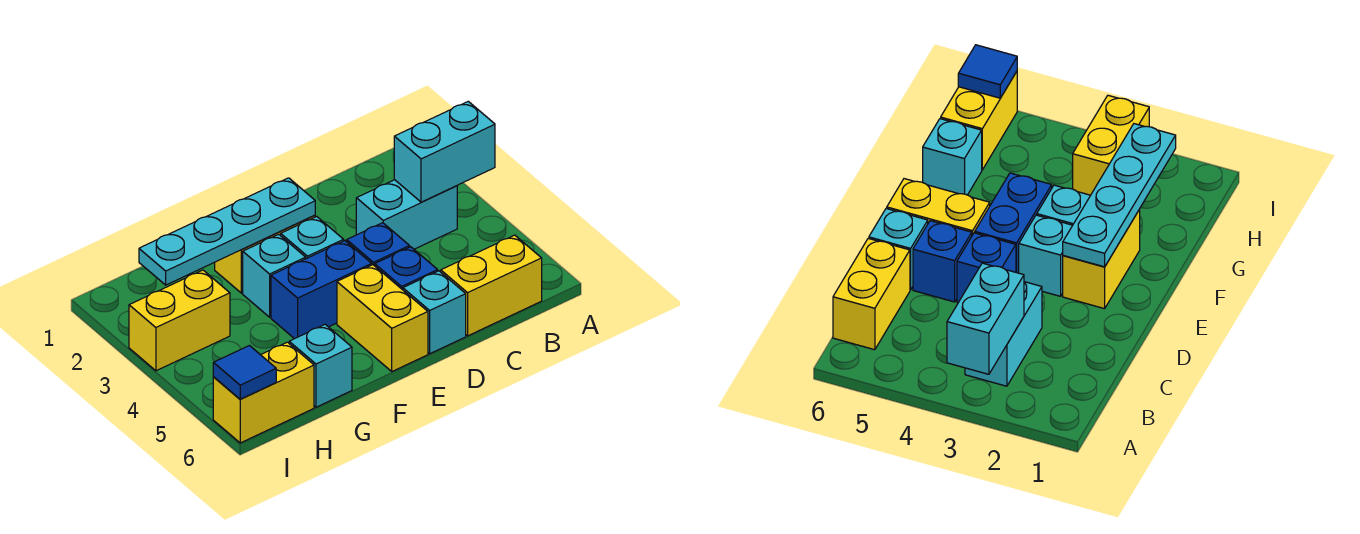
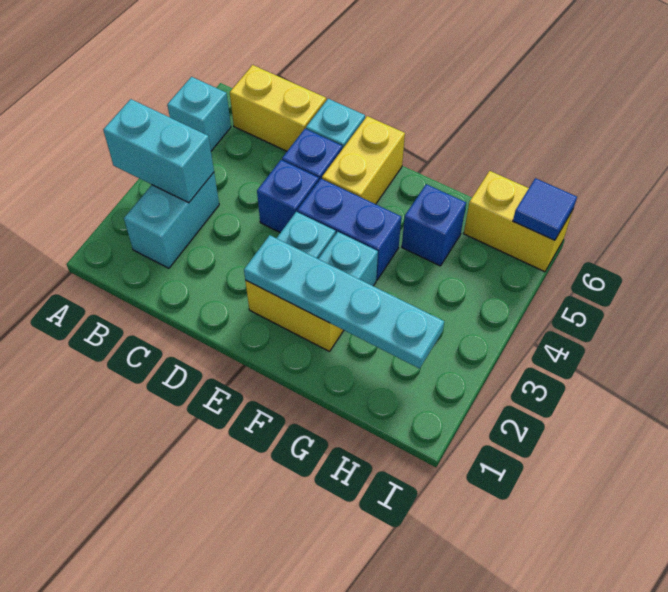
cyan 1x2 brick [356,180,457,249] -> cyan 1x2 brick turned to [124,173,219,268]
none -> blue 1x1 brick [402,184,466,266]
cyan 1x1 brick [289,324,352,407] -> cyan 1x1 brick moved to [167,77,231,151]
yellow 1x2 brick [129,270,230,371] -> none

